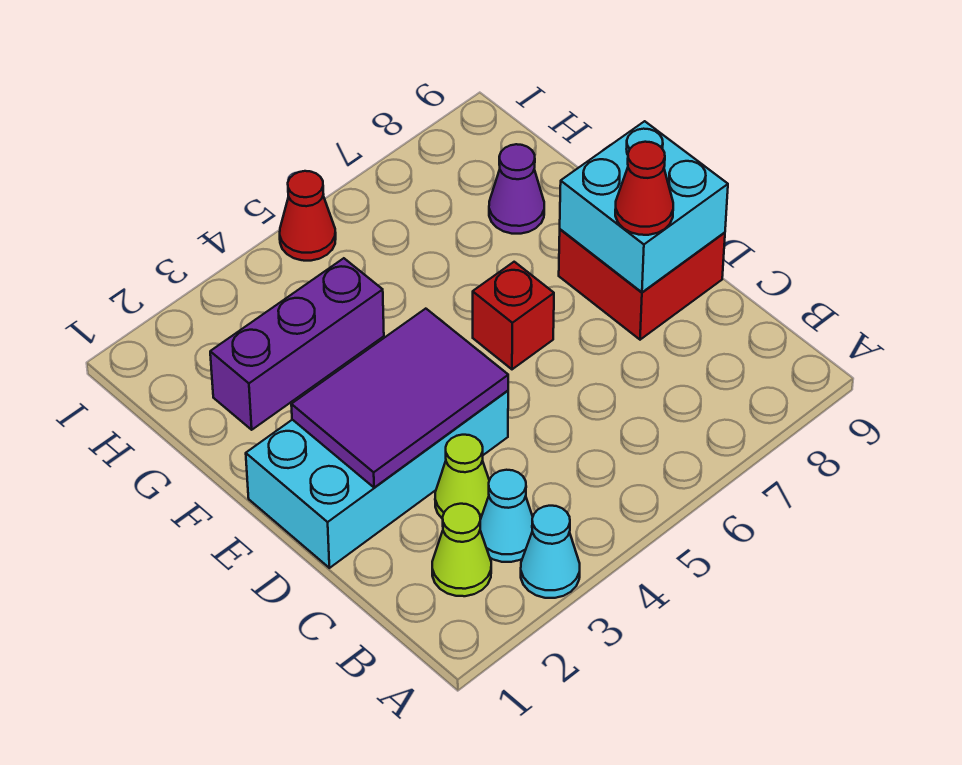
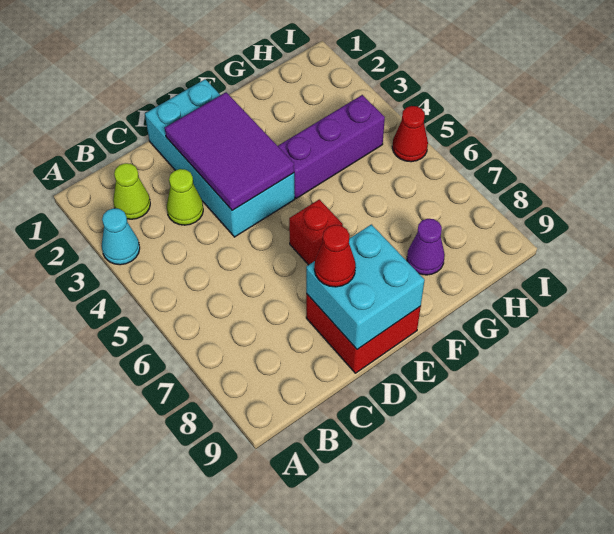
cyan 1x1 cone [480,470,533,562] -> none
purple 1x3 brick [210,258,384,430] -> purple 1x3 brick turned to [278,95,385,199]

